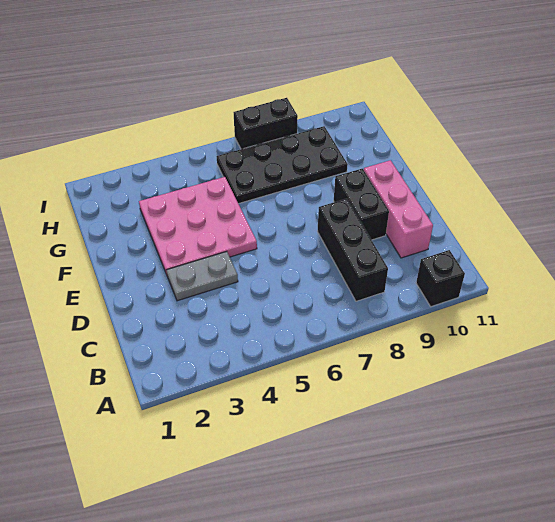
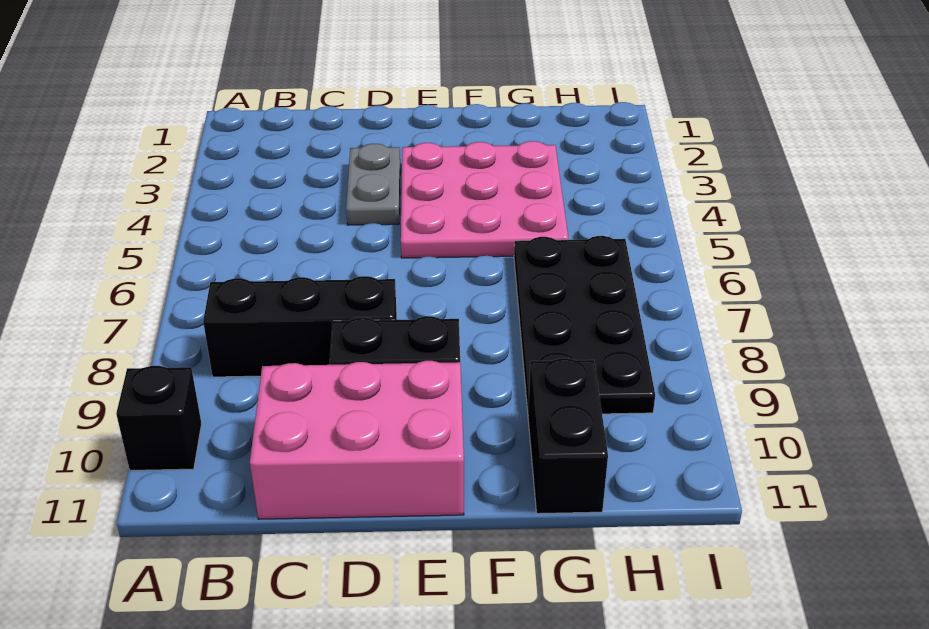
pink 1x3 brick [364,160,433,258] -> pink 2x3 brick [250,361,464,519]
black 1x2 brick [234,98,298,149] -> black 1x2 brick moved to [528,358,608,514]

